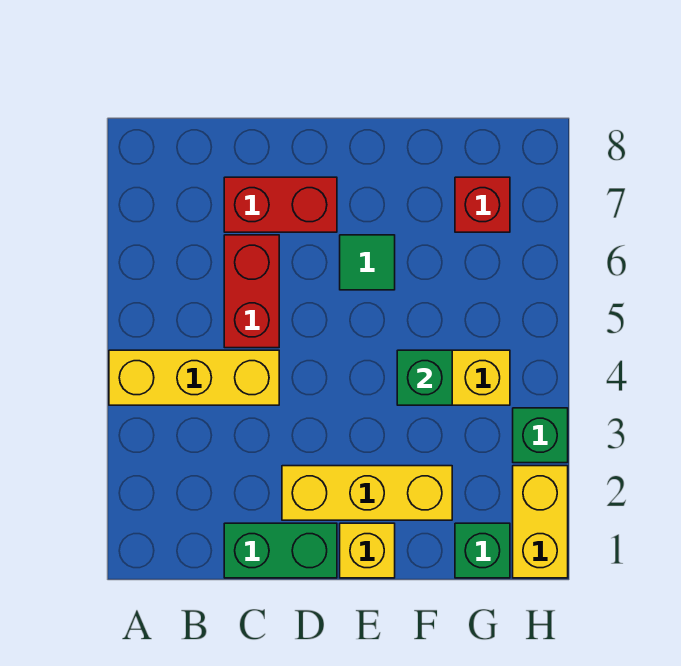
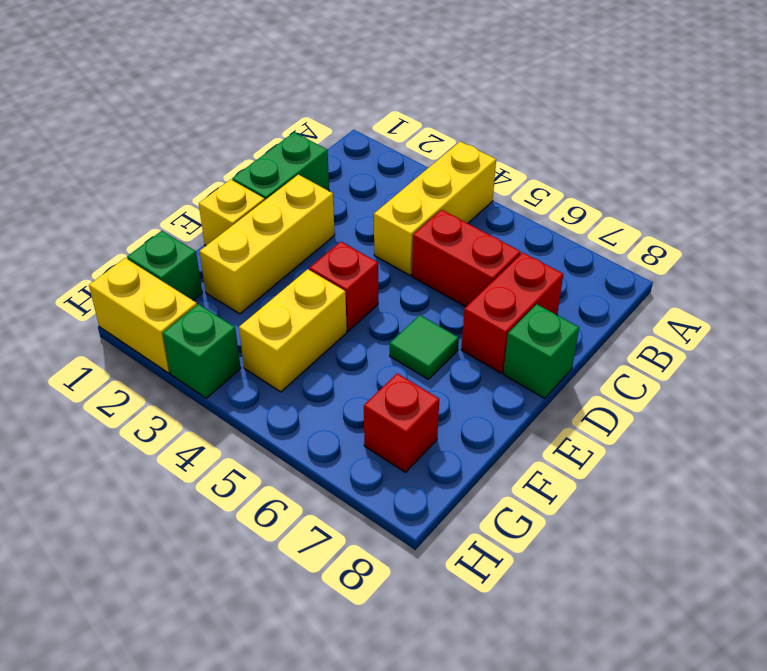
none -> red 1x1 brick [309,242,378,331]
green 1x1 brick [397,350,452,405] -> green 1x1 brick moved to [503,304,579,398]

